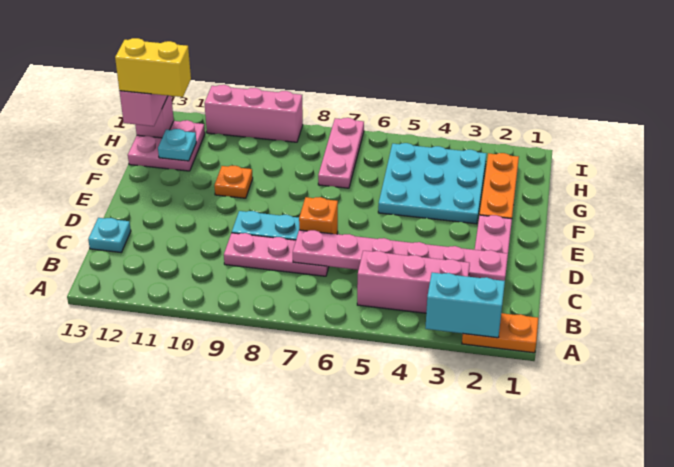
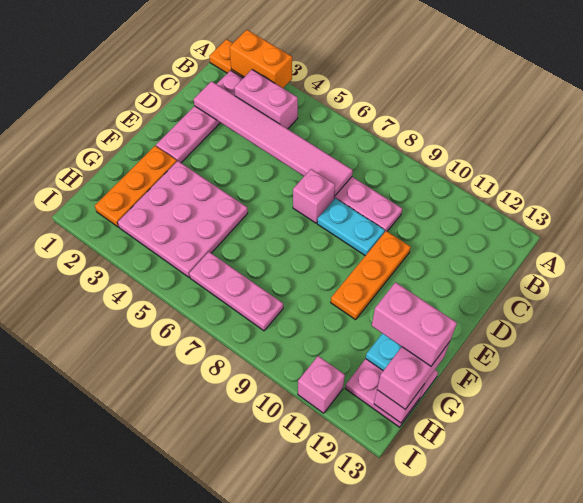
cyan 1x2 brick [425,273,505,338] -> orange 1x2 brick [229,30,292,88]
pink 1x3 brick [357,251,470,313] -> pink 1x2 brick [234,70,298,129]
pink 1x6 plate [293,230,508,281] -> pink 1x6 tile [194,81,353,196]
cyan 1x1 plate [88,218,131,252] -> none
orange 1x1 brick [299,197,338,234] -> pink 1x1 brick [293,169,335,223]
cyan 3x3 plate [378,143,487,224] -> pink 3x3 plate [118,161,248,277]
orange 1x1 plate [214,166,253,198] -> orange 1x3 plate [331,231,411,320]
pink 1x3 plate [318,118,364,188] -> pink 1x3 plate turned to [189,252,283,331]
yellow 1x2 brick [115,38,191,97] -> pink 1x2 brick [372,282,457,366]
pink 1x3 brick [204,85,303,142] -> pink 1x1 brick [298,356,345,413]

